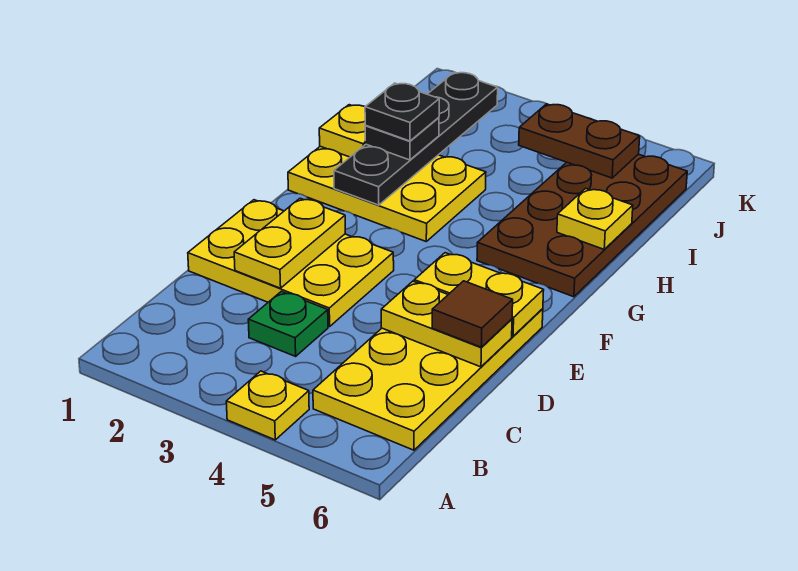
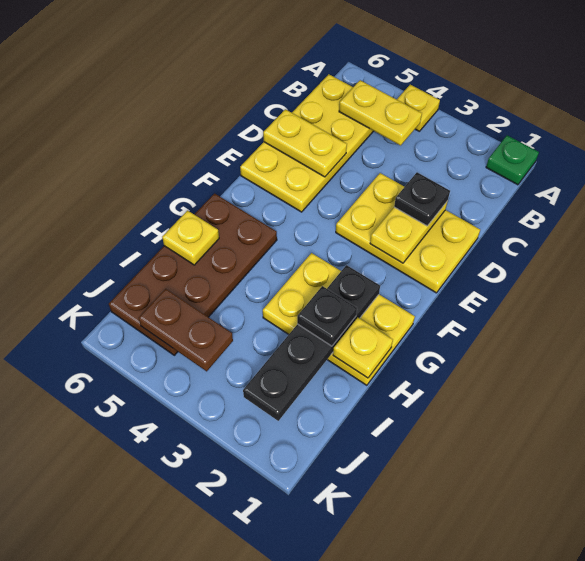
green 1x1 plate [248,291,328,356] -> green 1x1 plate moved to [486,135,539,185]
brown 1x1 tile [432,281,513,347] -> none
yellow 1x2 plate [414,253,544,336] -> yellow 1x2 plate moved to [339,80,422,145]
black 1x1 plate [365,83,439,141] -> black 1x1 plate moved to [394,172,450,226]

